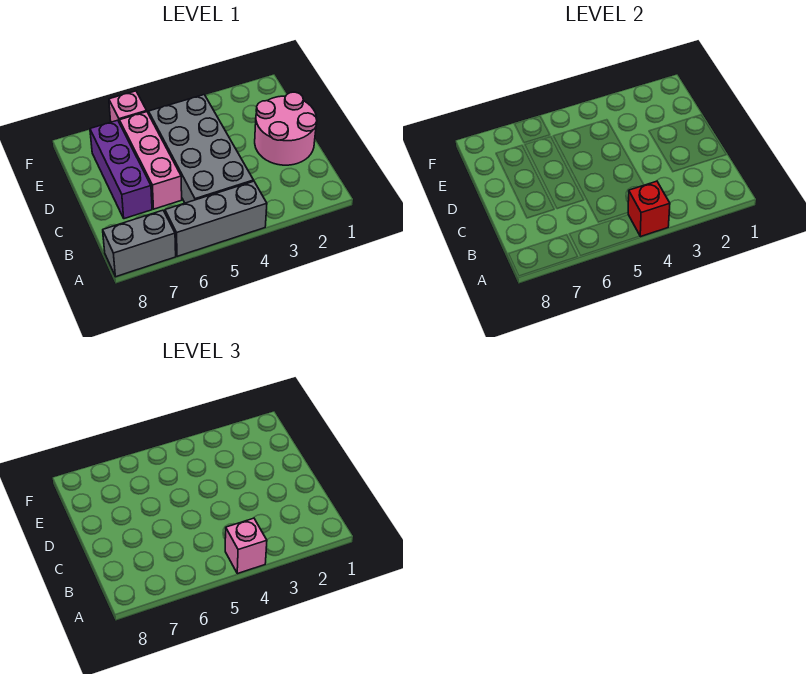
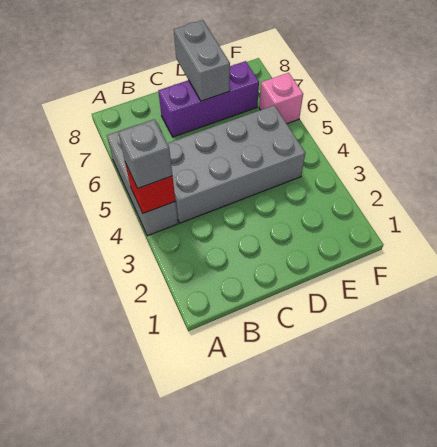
pink 1x1 brick [225,518,267,574] -> grey 1x1 brick [118,119,172,188]
grey 1x2 brick [103,210,176,277] -> grey 1x2 brick moved to [174,20,230,101]
pink 2x2 round brick [255,92,317,165] -> none
pink 1x3 brick [119,112,182,209] -> none

